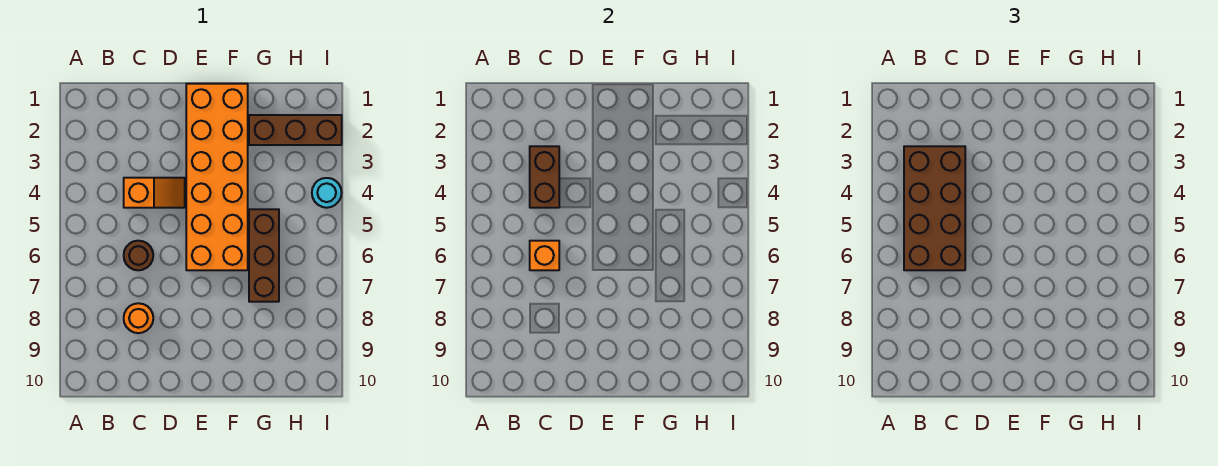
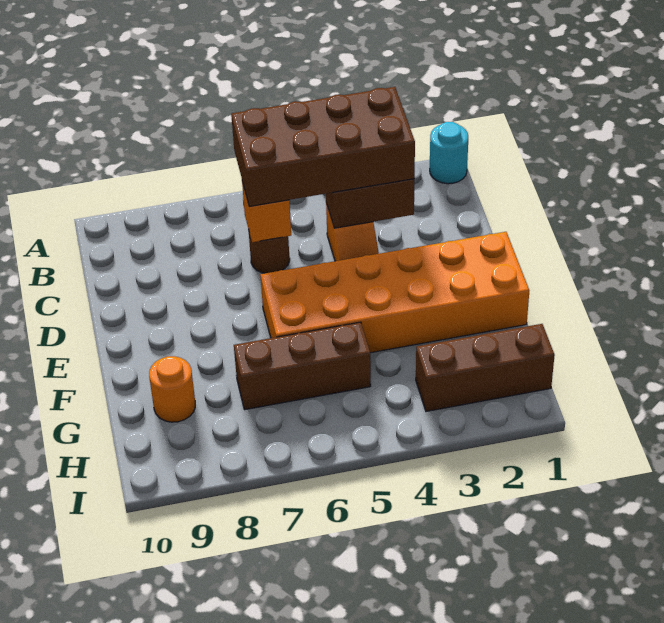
orange 1x1 round brick [124,303,153,333] -> orange 1x1 round brick moved to [149,356,195,422]
brown 1x3 brick [249,115,342,145] -> brown 1x3 brick turned to [416,324,555,411]
cyan 1x1 round brick [312,178,342,208] -> cyan 1x1 round brick moved to [430,122,468,184]

